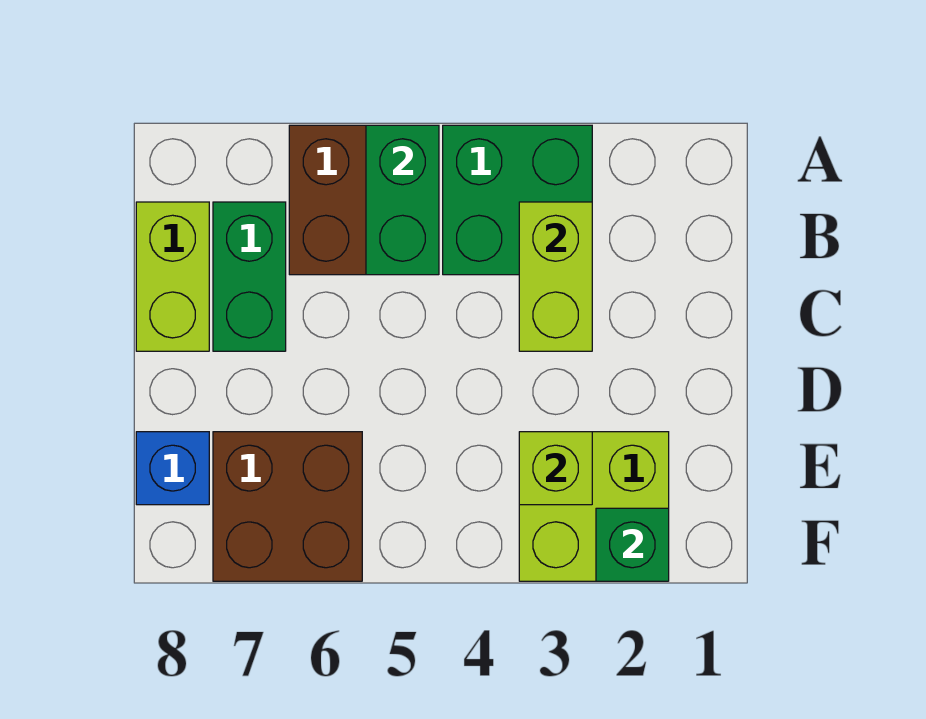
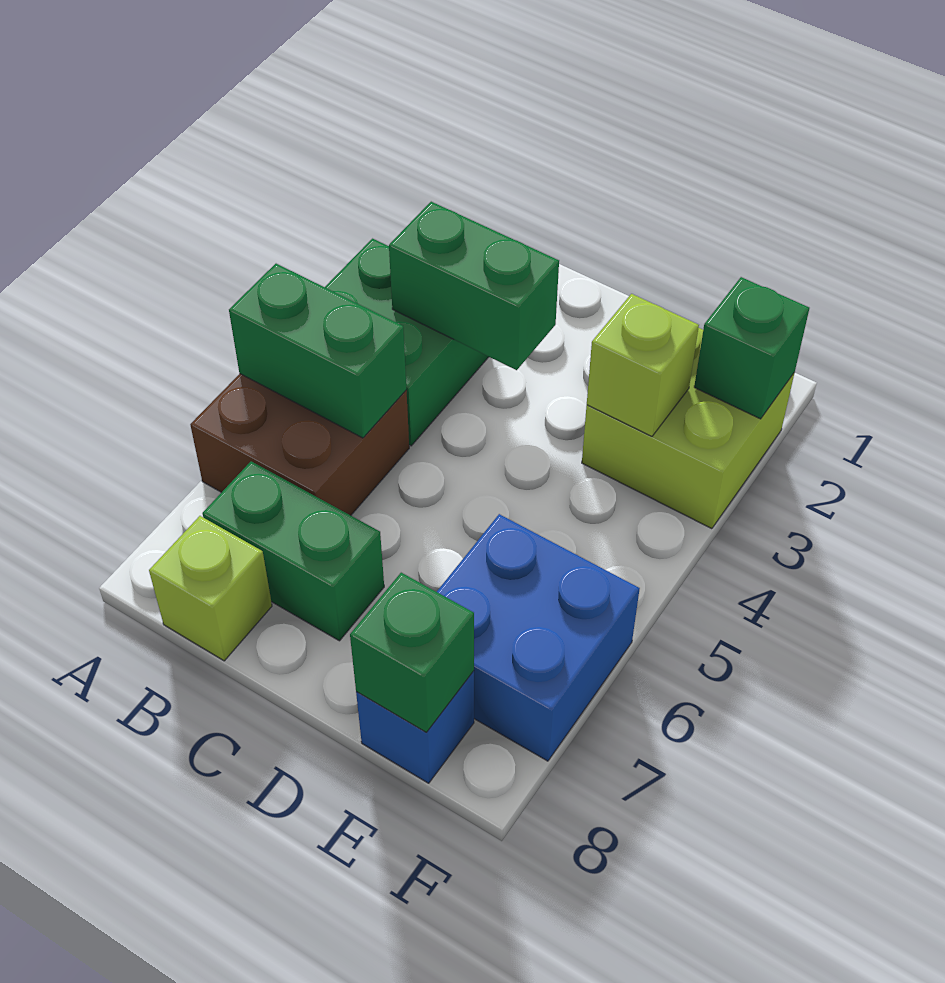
lime 1x2 brick [519,202,592,351] -> green 1x2 brick [389,202,559,370]
lime 1x2 brick [136,202,209,351] -> lime 1x1 brick [149,516,272,661]
brown 2x2 brick [213,432,362,581] -> blue 2x2 brick [437,514,640,761]
none -> green 1x1 brick [350,573,474,732]

